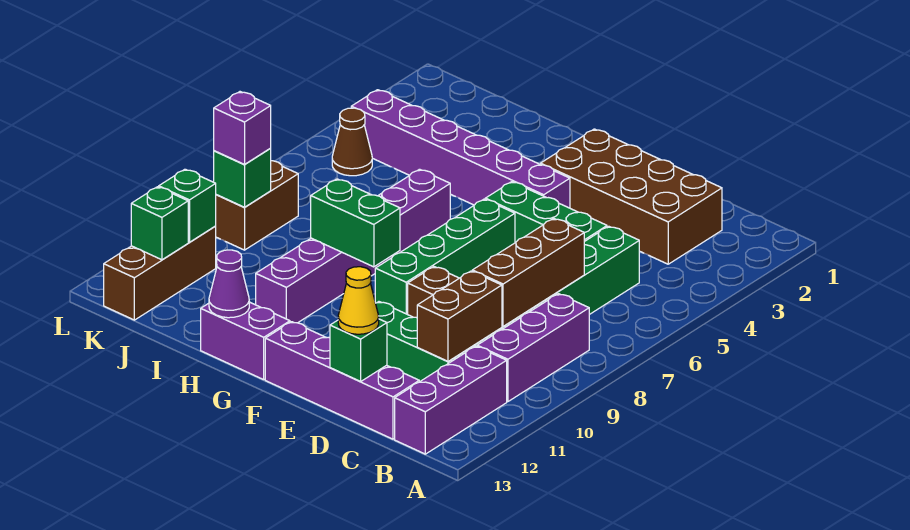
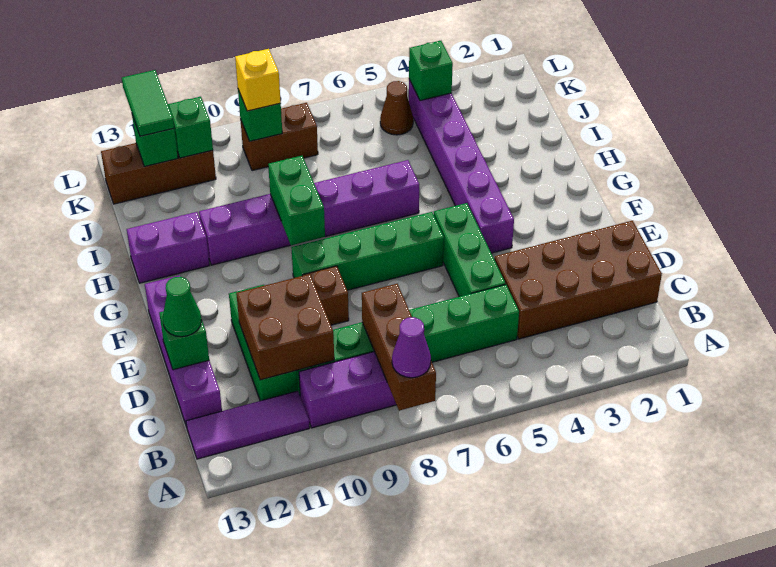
purple 1x3 brick [395,346,507,454] -> purple 1x3 tile [186,391,310,459]
brown 2x4 brick [541,129,722,264] -> brown 2x4 brick turned to [494,221,662,339]
brown 1x3 brick [472,218,584,327] -> brown 1x3 brick turned to [362,284,436,411]
brown 1x2 brick [417,271,502,361] -> brown 2x2 brick [236,274,334,380]
yellow 1x1 cone [338,267,379,334] -> green 1x1 cone [163,277,202,337]
purple 1x2 brick [201,302,290,380] -> purple 1x2 brick turned to [127,212,210,283]
purple 1x1 cone [209,250,249,318] -> purple 1x1 cone moved to [392,317,431,378]
none -> green 1x1 brick [409,41,453,101]
purple 1x1 brick [214,92,271,164] -> yellow 1x1 brick [235,49,281,111]
none -> green 1x2 tile [122,70,174,136]

